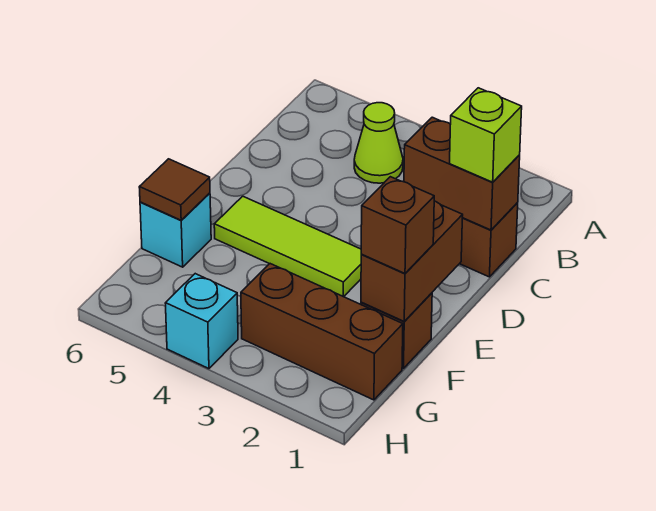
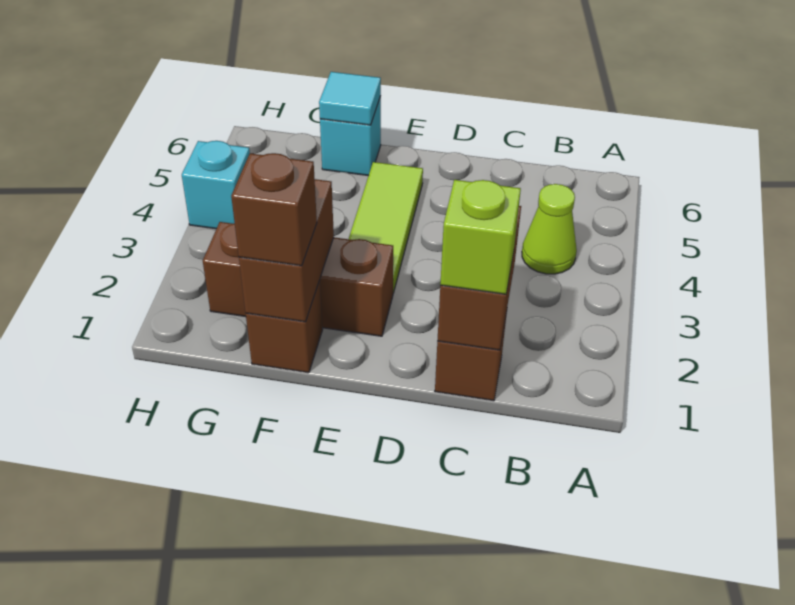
brown 1x2 brick [361,201,463,321] -> brown 1x2 brick turned to [239,179,334,322]
brown 1x1 tile [139,159,210,220] -> cyan 1x1 tile [319,72,381,125]
brown 1x3 brick [241,264,403,400] -> brown 1x3 brick turned to [203,222,393,336]

